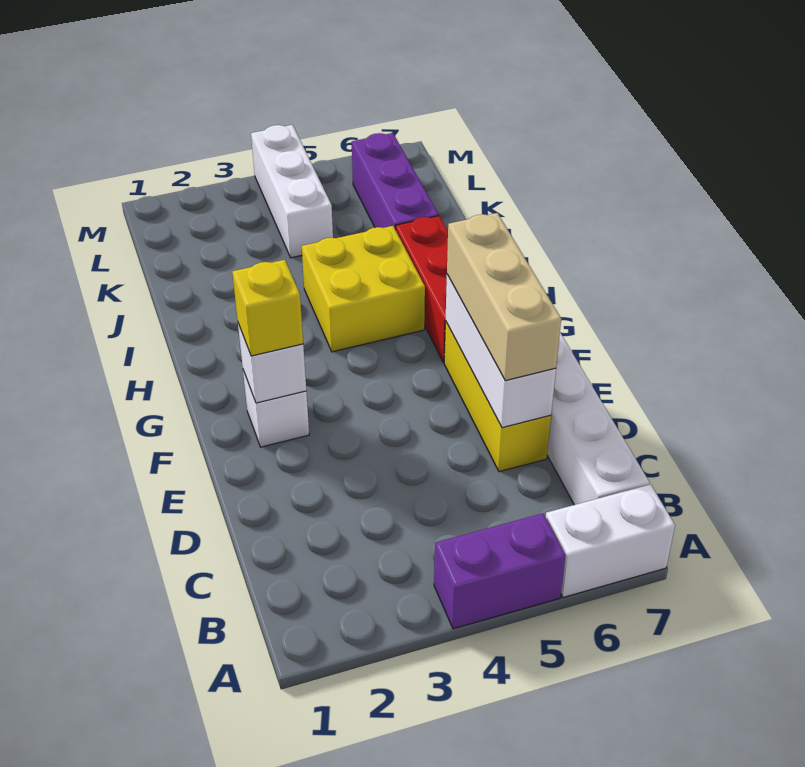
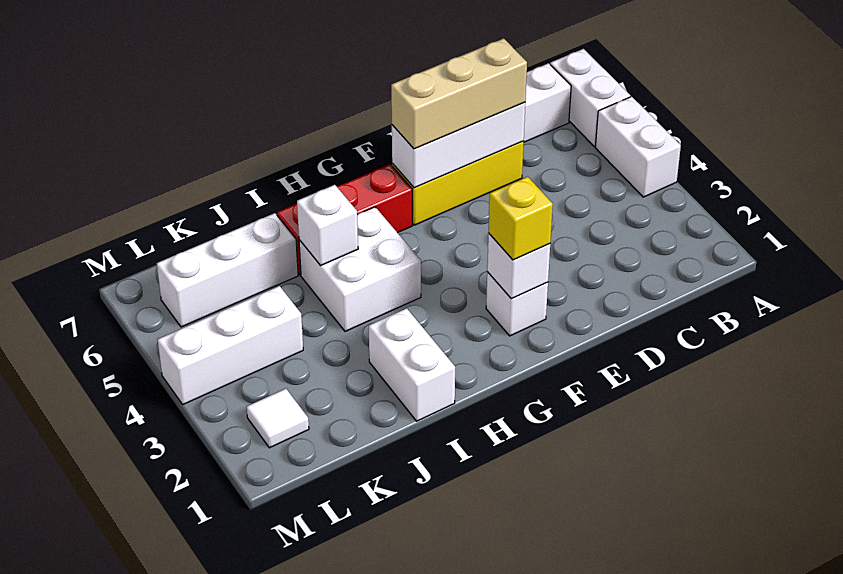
purple 1x2 brick [434,514,566,629] -> white 1x2 brick [595,97,681,197]
yellow 2x2 brick [302,226,425,352] -> white 2x2 brick [299,207,421,331]
none -> white 1x2 brick [369,308,455,421]
none -> white 1x1 brick [297,185,358,266]
purple 1x3 brick [352,133,439,230] -> white 1x3 brick [157,213,298,327]
none -> white 1x1 tile [247,389,309,448]

